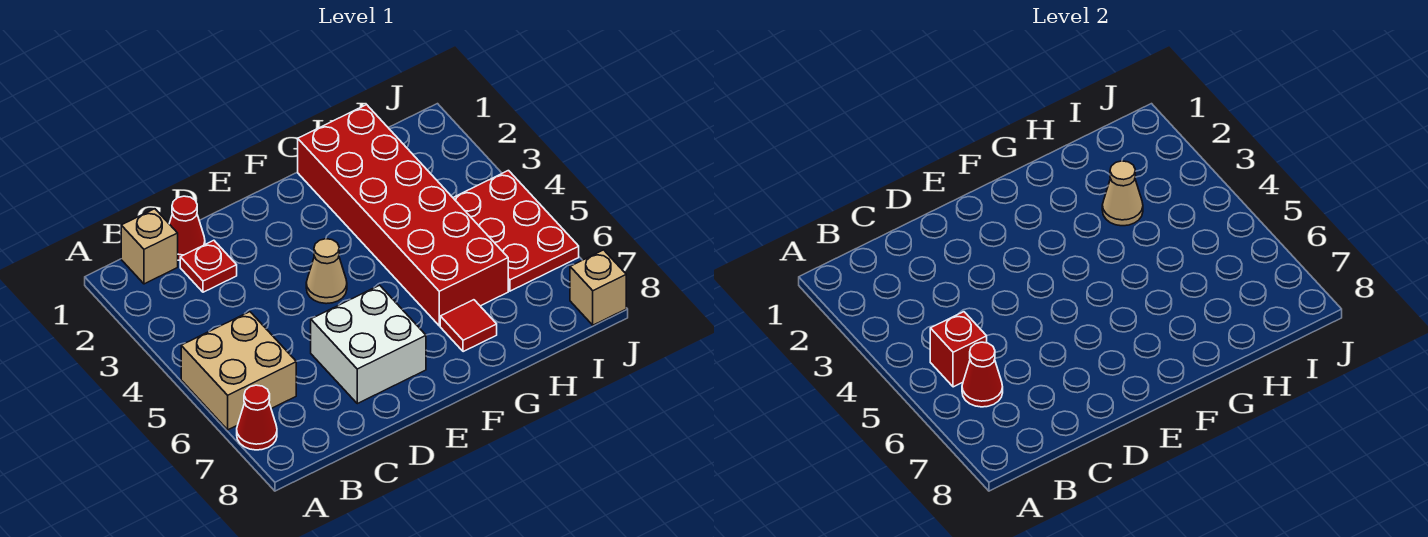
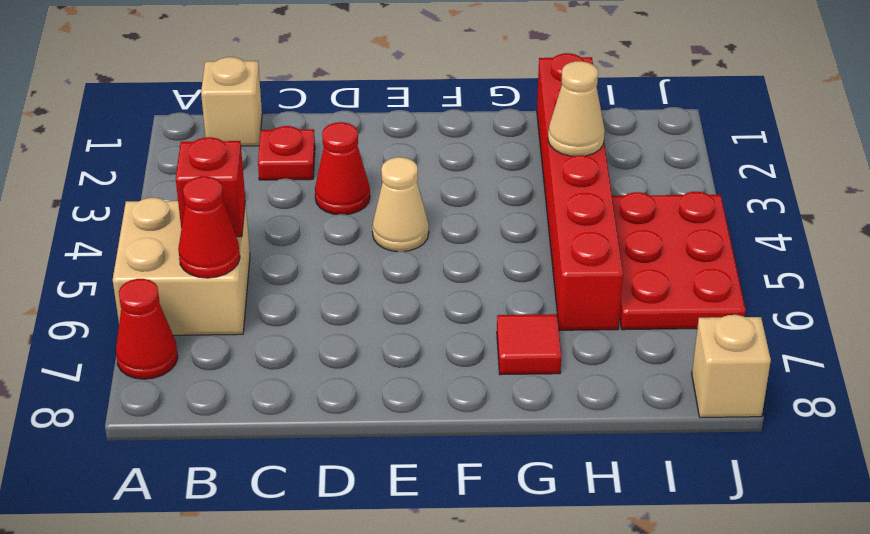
red 1x1 cone [169,196,205,260] -> red 1x1 cone moved to [315,122,370,215]
white 2x2 brick [311,285,426,404] -> none
red 2x6 brick [298,105,508,326] -> red 1x6 brick [537,53,623,330]

